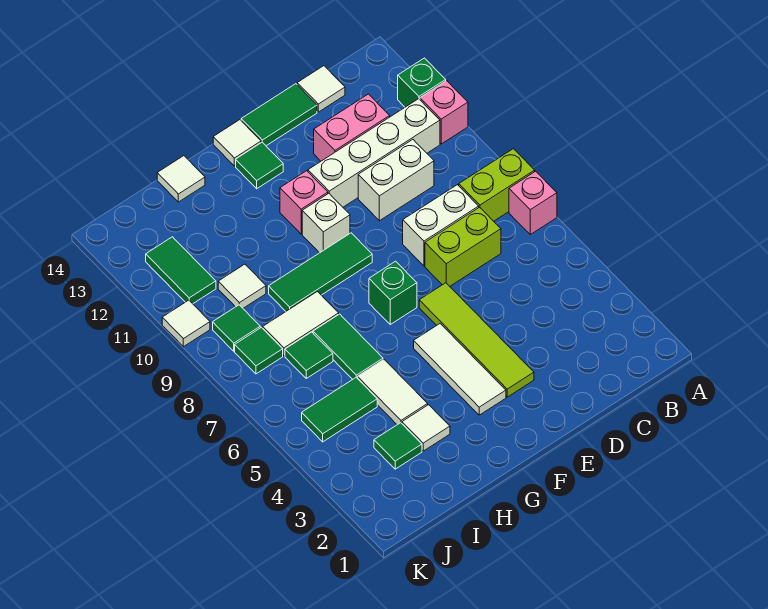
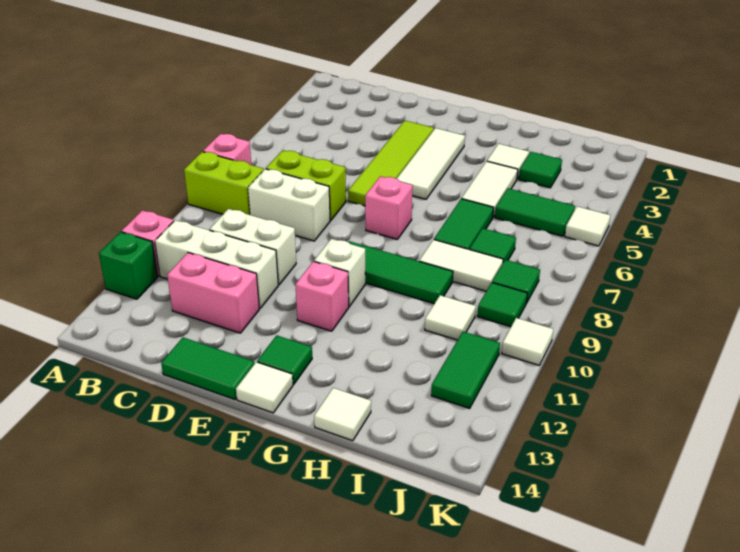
white 1x4 brick [308,99,440,207] -> white 1x3 brick [155,220,278,308]
white 1x1 tile [297,66,345,112] -> white 1x1 tile moved to [565,206,611,246]
green 1x1 brick [369,261,417,324] -> pink 1x1 brick [365,176,413,240]

